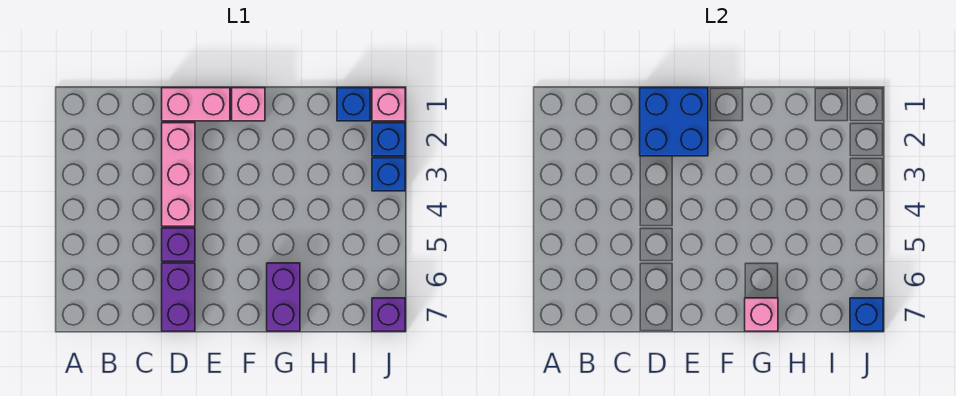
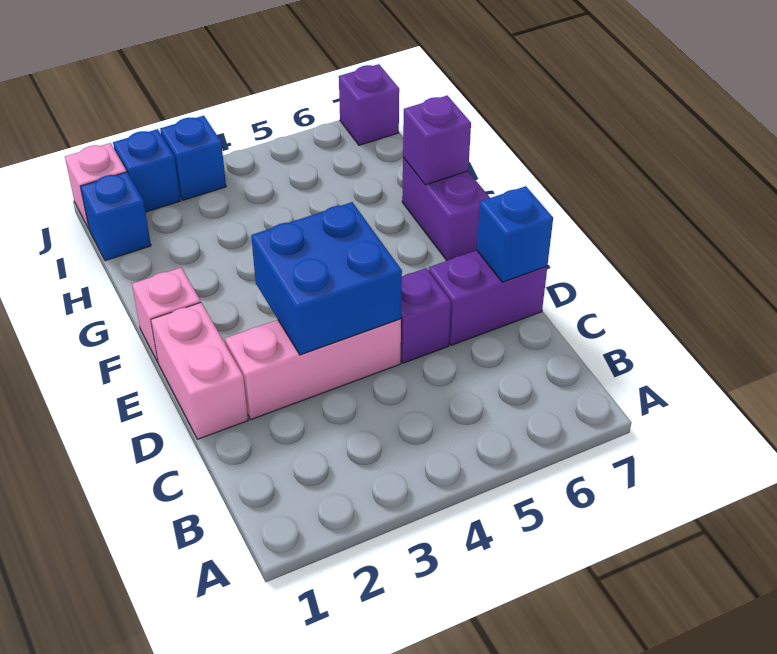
blue 2x2 brick [640,88,708,156] -> blue 2x2 brick moved to [251,202,402,355]
purple 1x2 brick [267,263,300,331] -> purple 1x2 brick turned to [402,157,490,261]
pink 1x1 brick [745,298,778,331] -> purple 1x1 brick [403,95,471,185]
blue 1x1 brick [850,298,883,331] -> blue 1x1 brick moved to [477,186,553,282]

